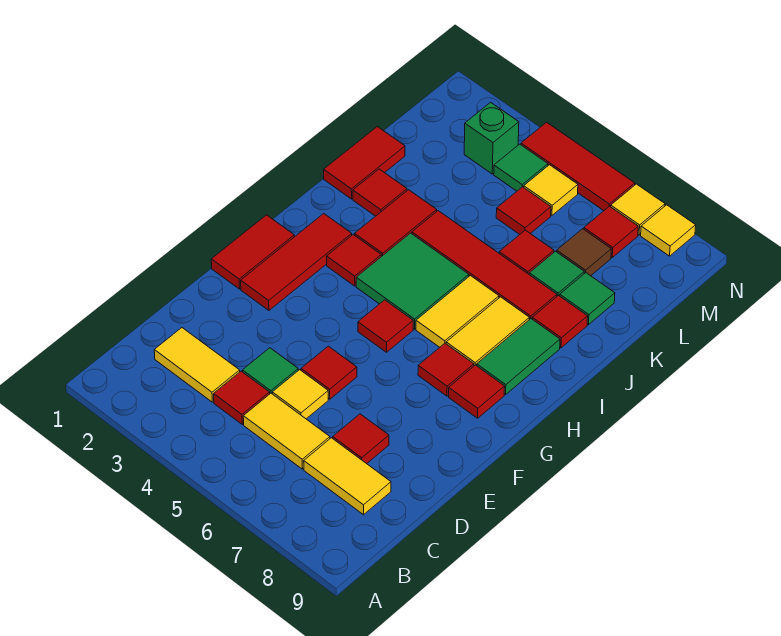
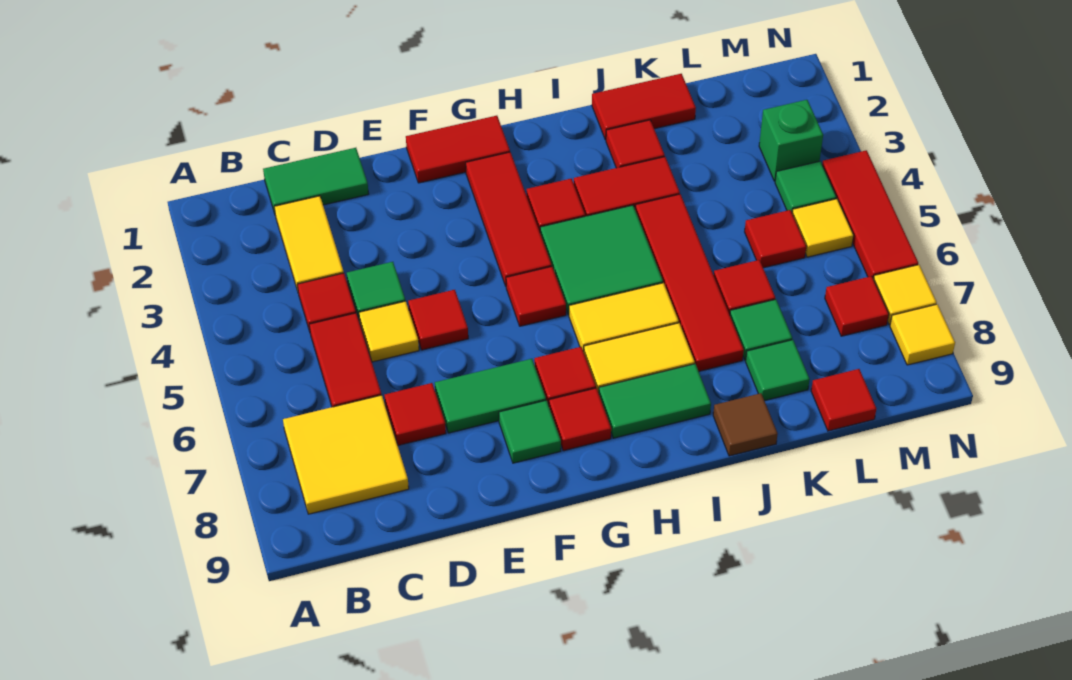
none -> green 1x2 tile [263,148,369,214]
yellow 1x2 tile [243,393,330,469] -> red 1x2 tile [309,313,381,407]
yellow 1x2 tile [304,438,391,515] -> yellow 2x2 tile [283,395,409,514]
none -> green 1x2 tile [435,359,546,433]
red 1x3 tile [241,214,352,310] -> red 1x3 tile turned to [466,152,552,286]
none -> green 1x1 tile [499,400,561,463]
red 1x1 tile [532,295,588,348] -> red 1x1 tile moved to [811,369,876,431]
brown 1x1 tile [557,229,611,276] -> brown 1x1 tile moved to [713,393,778,456]

